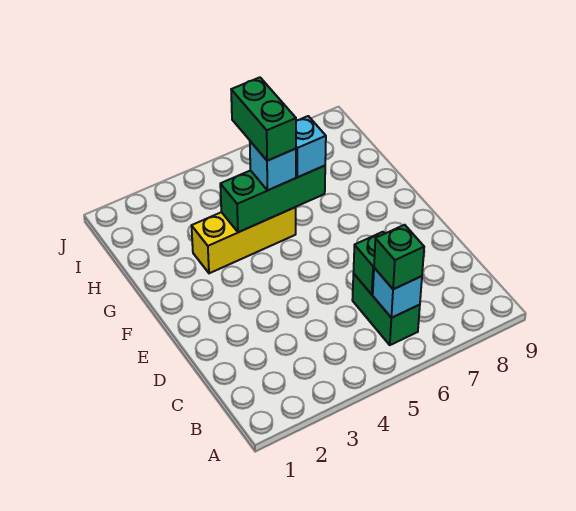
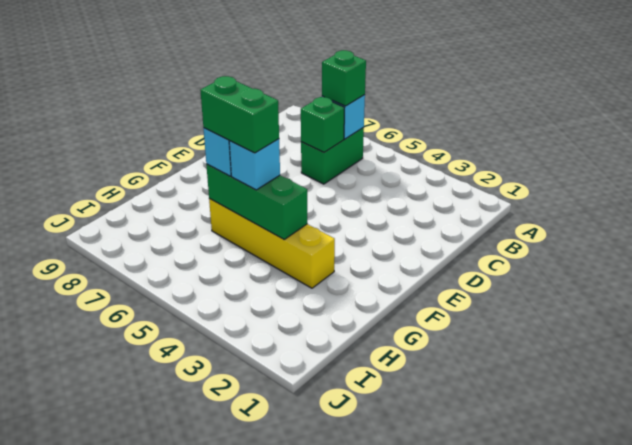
yellow 1x3 brick [192,207,296,273] -> yellow 1x4 brick [209,199,335,288]
green 1x2 brick [231,77,296,161] -> green 1x2 brick turned to [200,76,279,153]

